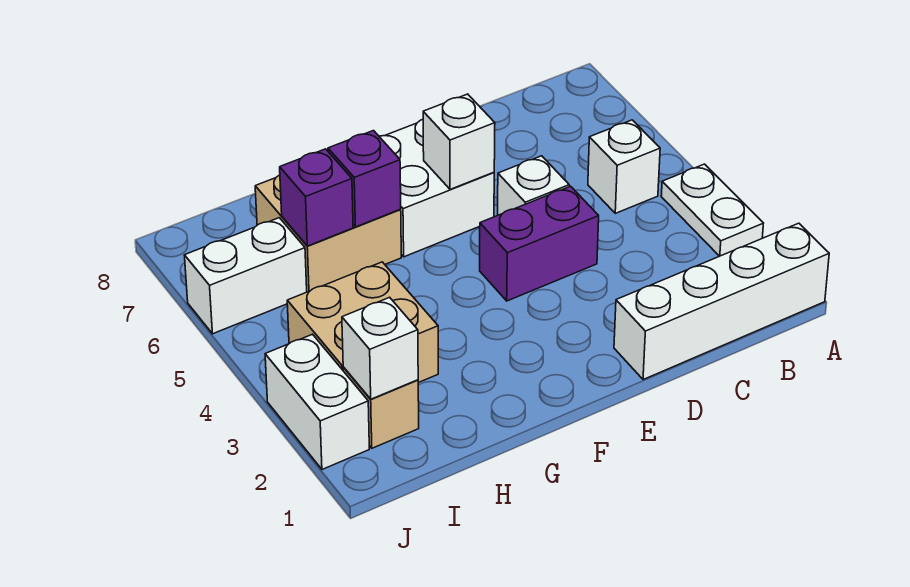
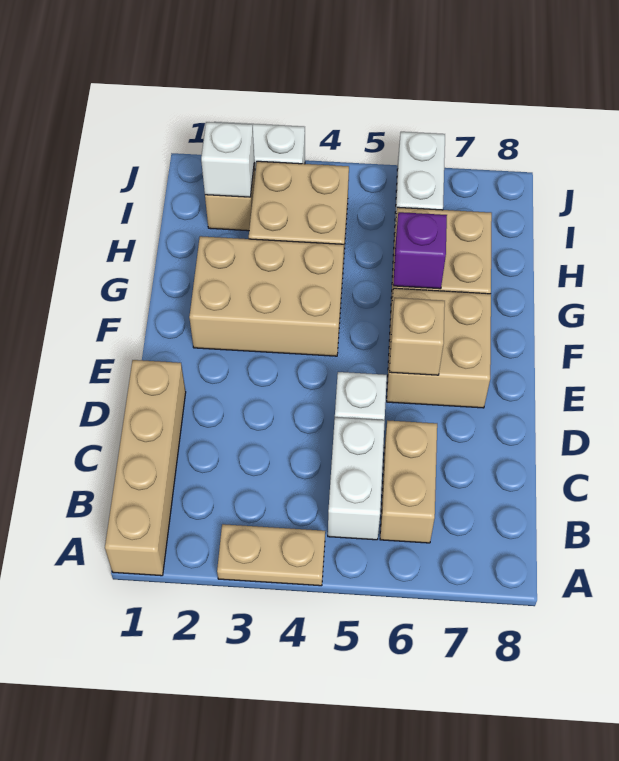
white 1x4 brick [614,223,829,380] -> tan 1x4 brick [105,360,186,576]
white 1x2 plate [661,164,763,256] -> tan 1x2 plate [217,524,325,586]
white 1x1 brick [588,120,660,213] -> white 1x2 brick [328,417,385,540]
none -> tan 1x2 brick [380,420,437,543]
purple 1x2 brick [480,186,599,301] -> none
white 2x2 brick [379,119,494,257] -> tan 2x2 brick [387,288,491,408]
white 1x1 brick [423,94,495,189] -> tan 1x1 brick [389,298,445,375]
none -> tan 2x3 brick [189,236,344,356]
purple 1x1 brick [280,149,353,246] -> none

